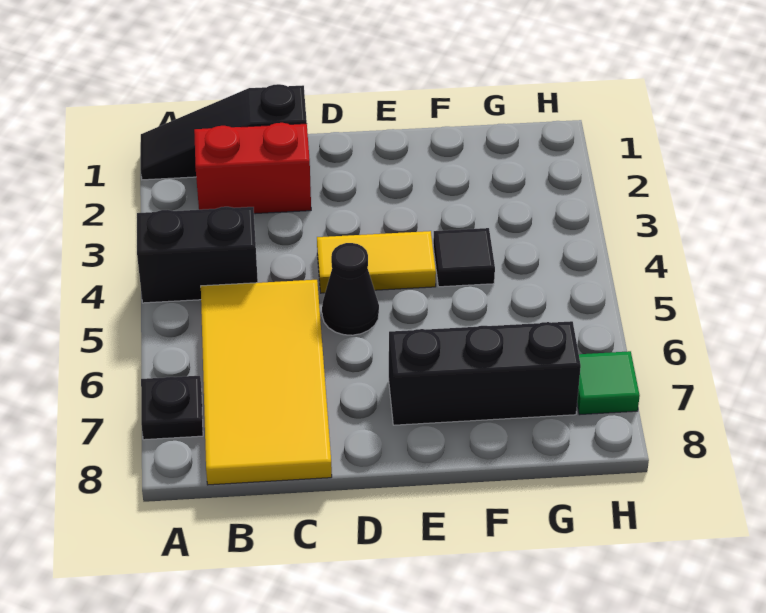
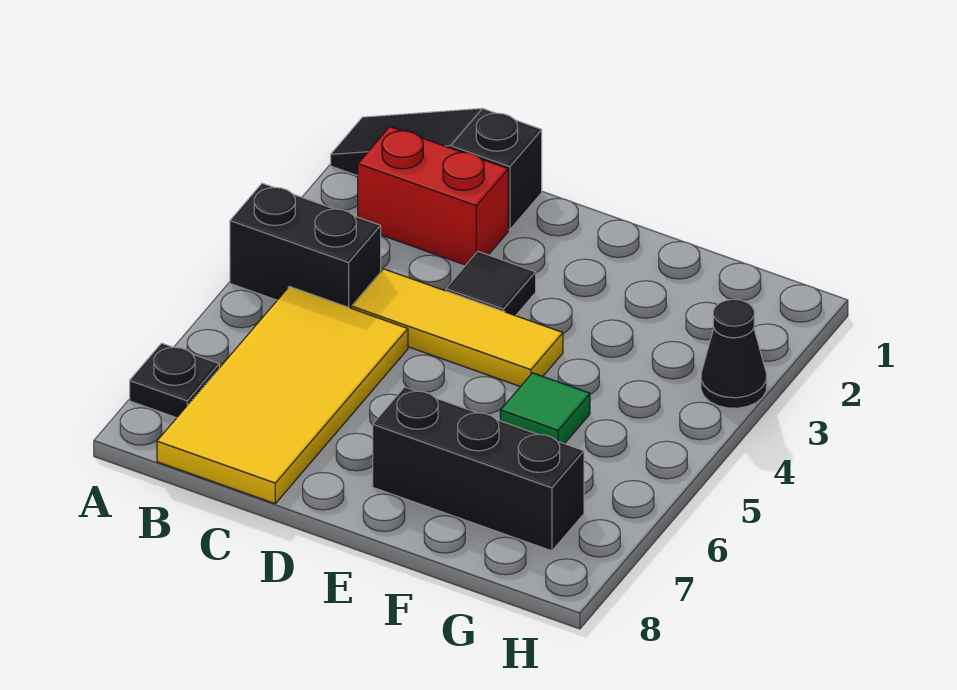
yellow 1x2 tile [317,231,436,293] -> yellow 1x3 tile [352,269,563,387]
black 1x1 cone [322,243,379,335] -> black 1x1 cone moved to [701,299,767,408]
black 1x1 tile [433,228,495,287] -> black 1x1 tile moved to [446,252,536,316]
green 1x1 tile [577,351,640,415] -> green 1x1 tile moved to [500,373,590,444]

